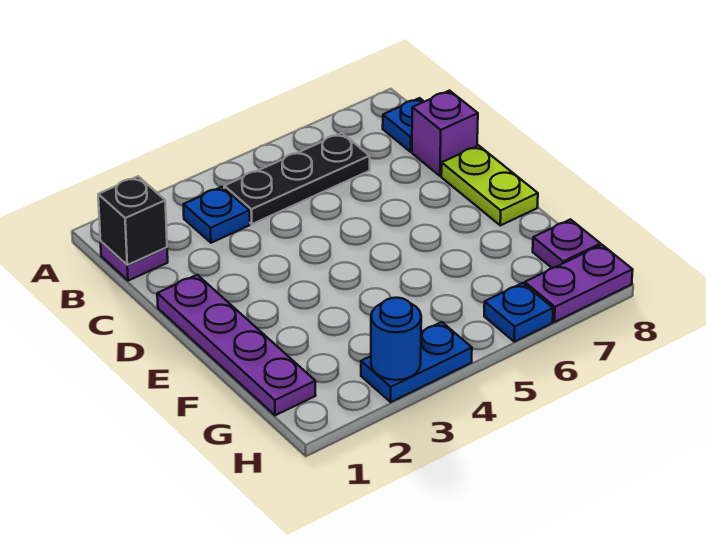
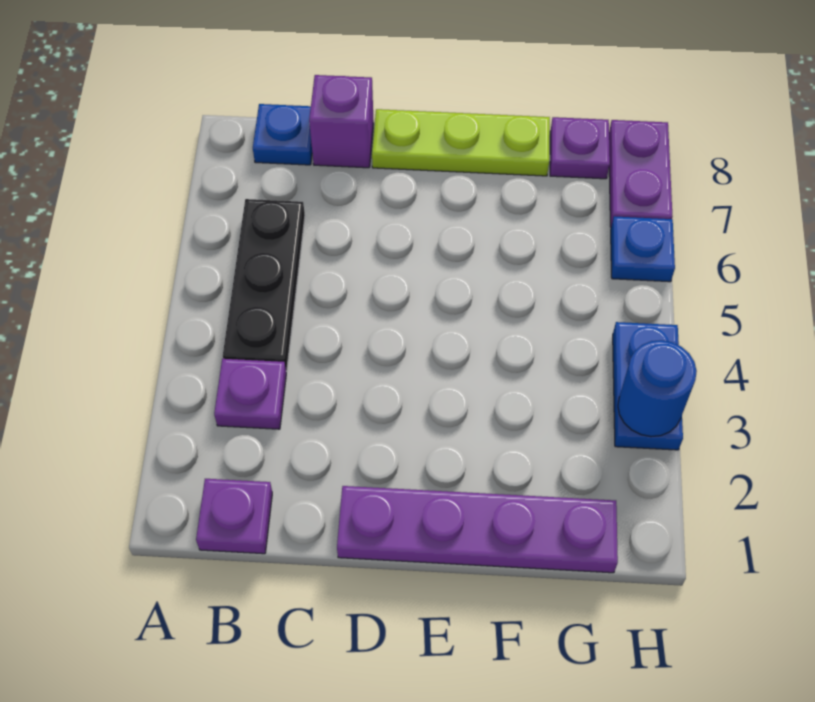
black 1x1 brick [98,176,167,265] -> none
blue 1x1 plate [183,187,250,243] -> purple 1x1 plate [214,359,286,429]
lime 1x2 plate [441,146,538,225] -> lime 1x3 plate [372,109,550,176]

